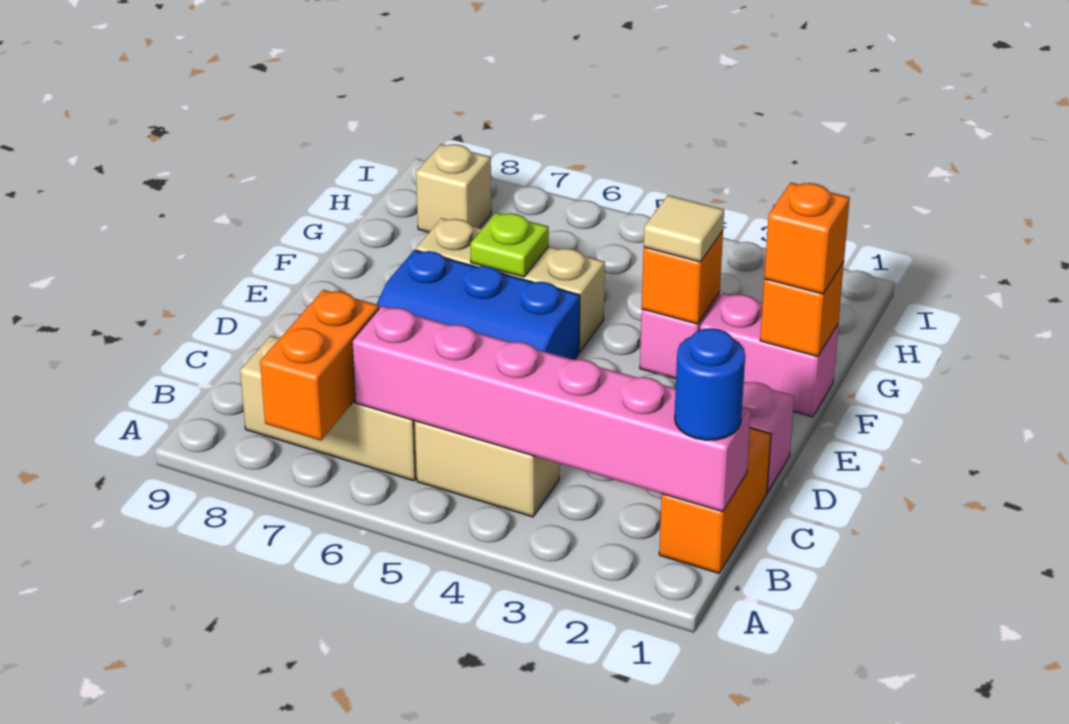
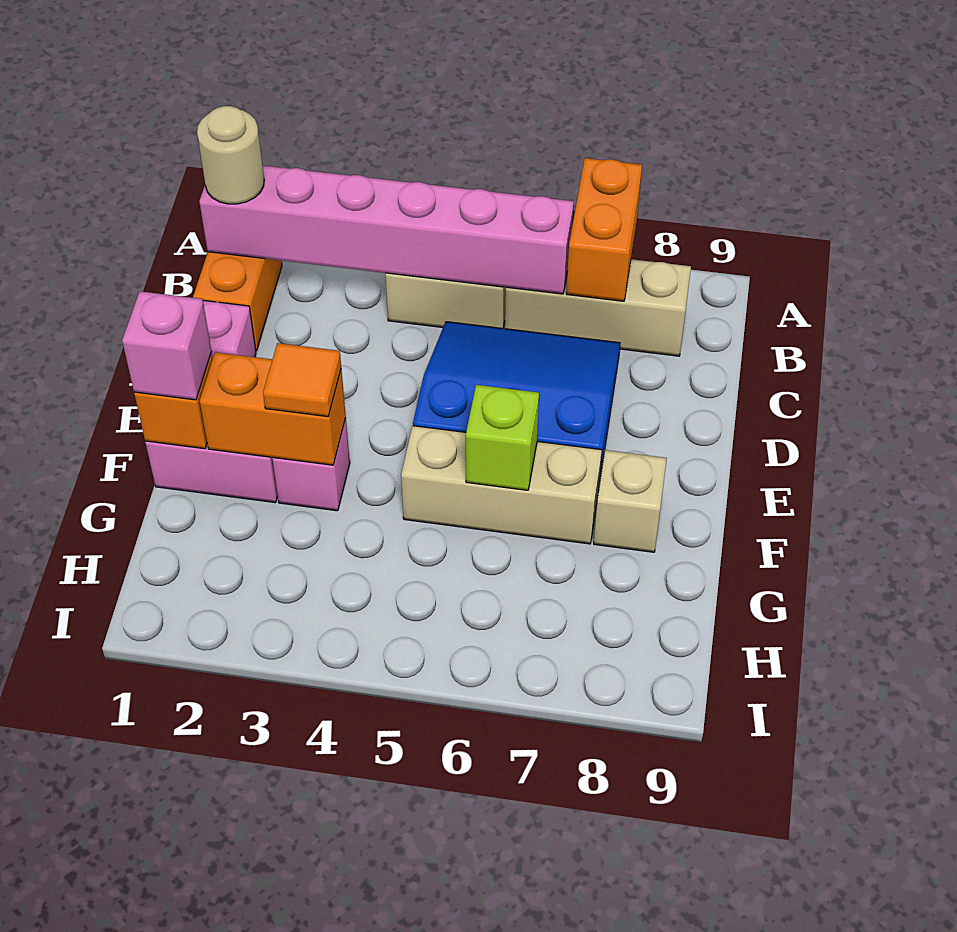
blue 1x1 round brick [675,328,745,440] -> tan 1x1 round brick [197,106,264,204]
orange 1x1 brick [764,183,850,294] -> pink 1x1 brick [122,291,212,400]
orange 1x1 brick [642,231,723,324] -> orange 1x2 brick [200,352,346,465]
tan 1x1 tile [644,195,724,262] -> orange 1x1 tile [263,343,341,417]
lime 1x1 plate [470,213,549,277] -> lime 1x1 brick [466,385,539,490]
tan 1x1 brick [416,144,491,232] -> tan 1x1 brick moved to [594,450,667,552]

